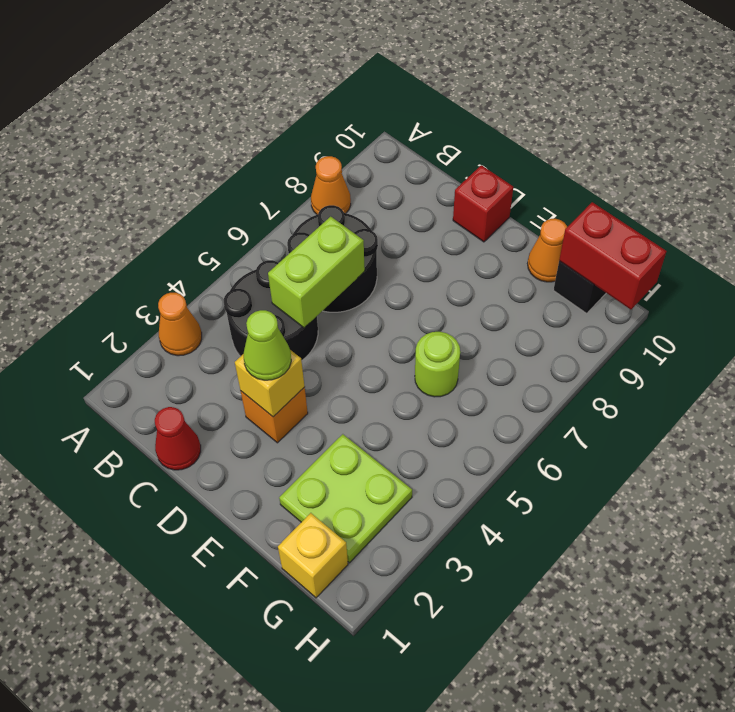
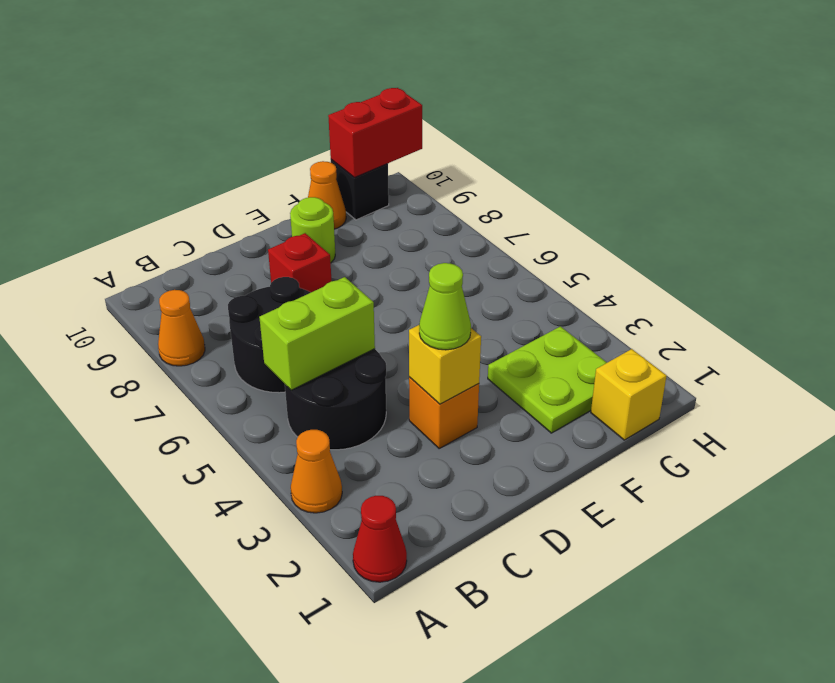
red 1x1 cone [155,407,201,470] -> red 1x1 cone moved to [353,495,407,582]
lime 1x2 brick [268,217,365,328] -> lime 1x2 brick turned to [259,277,375,390]
red 1x1 brick [453,165,513,242] -> red 1x1 brick moved to [268,233,332,292]
lime 1x1 round brick [415,332,460,397] -> lime 1x1 round brick moved to [290,197,335,262]

